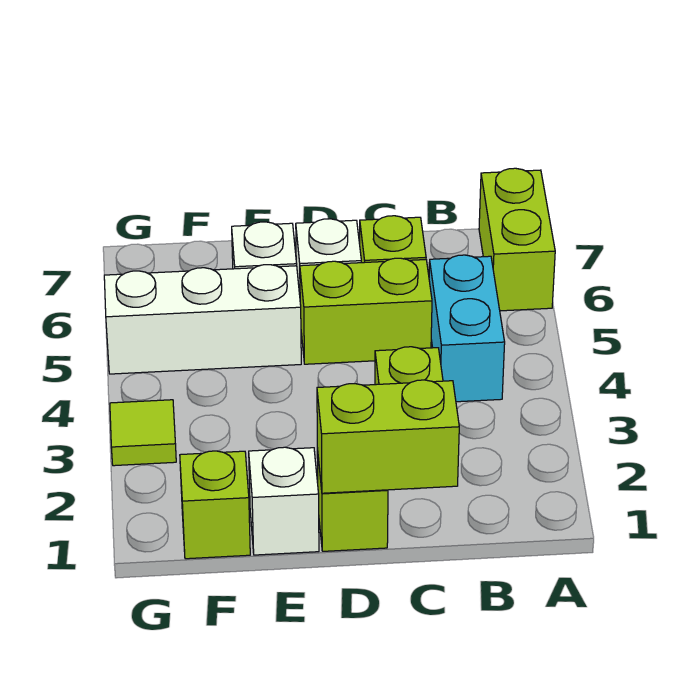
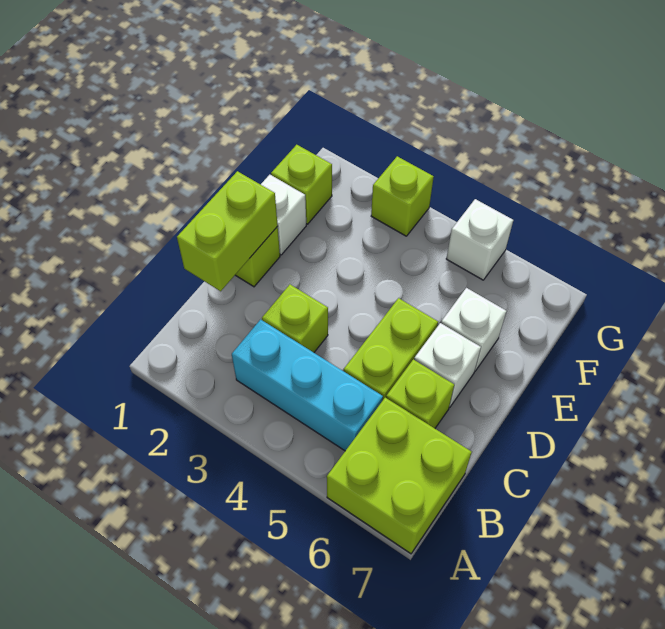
lime 1x2 brick [479,168,555,311] -> lime 2x2 brick [327,398,472,554]
cyan 1x2 brick [429,255,505,402] -> cyan 1x3 brick [232,319,383,451]
white 1x3 brick [104,265,301,374] -> white 1x1 brick [446,199,513,280]
lime 1x1 tile [110,400,176,466] -> lime 1x1 brick [371,156,434,236]

